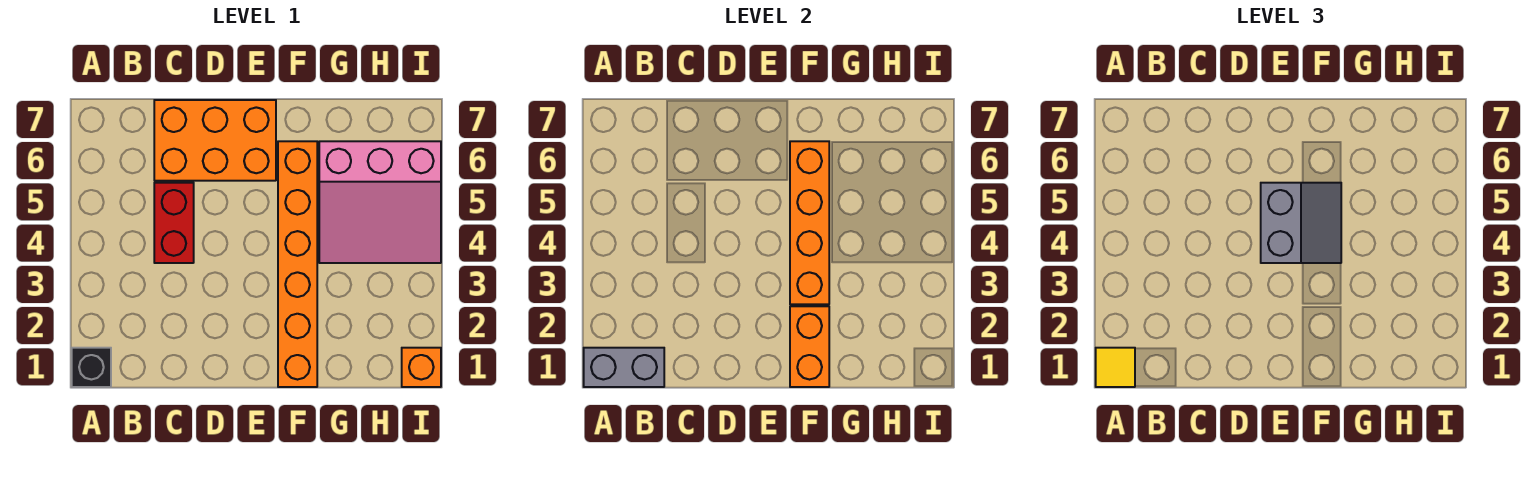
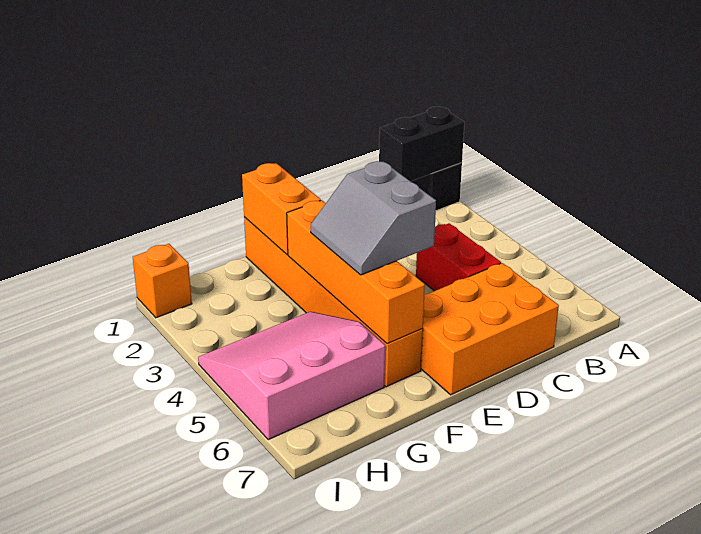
grey 1x2 brick [584,348,664,387] -> black 1x2 brick [379,106,464,181]
yellow 1x1 tile [1096,348,1135,387] -> none

